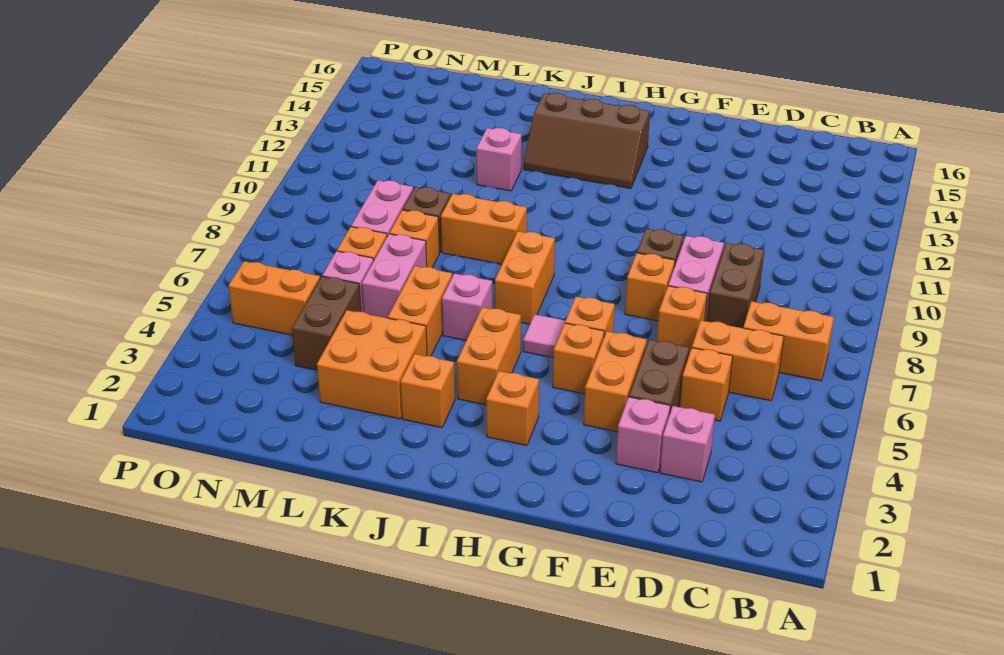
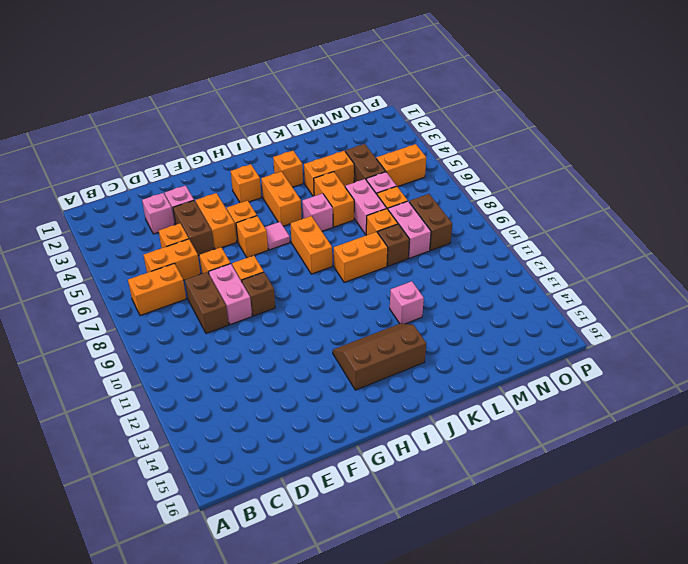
orange 2x2 brick [317,310,427,419] -> orange 1x2 brick [304,151,354,196]
none -> brown 1x2 brick [409,194,452,250]

